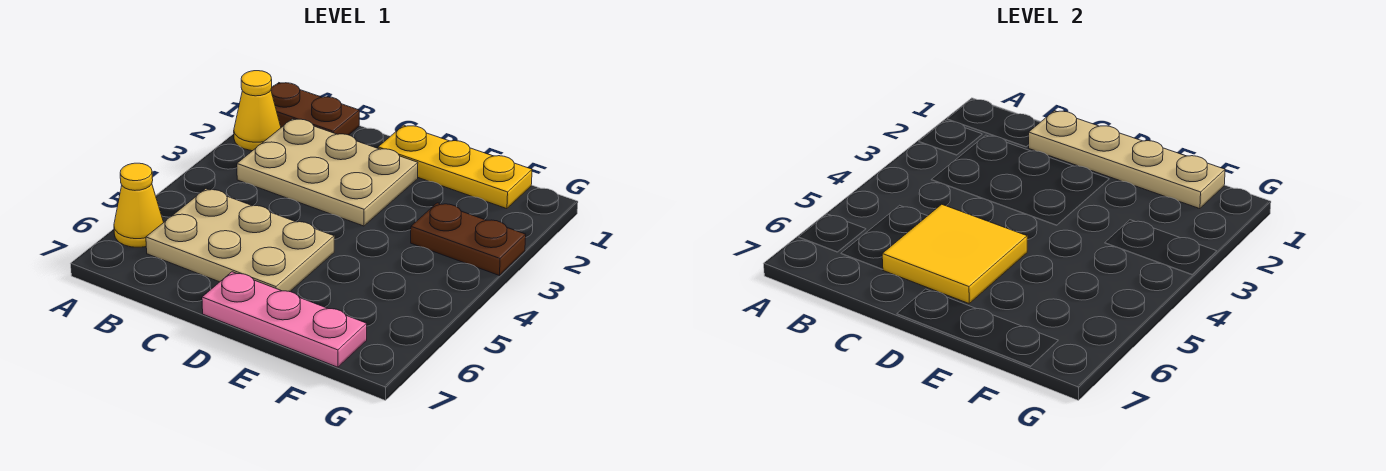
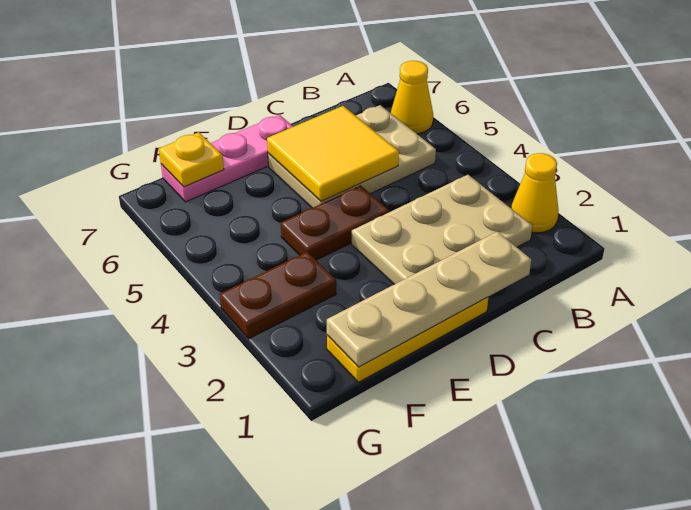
brown 1x2 plate [271,83,359,135] -> brown 1x2 plate moved to [281,186,389,260]
none -> yellow 1x1 plate [159,132,224,187]

